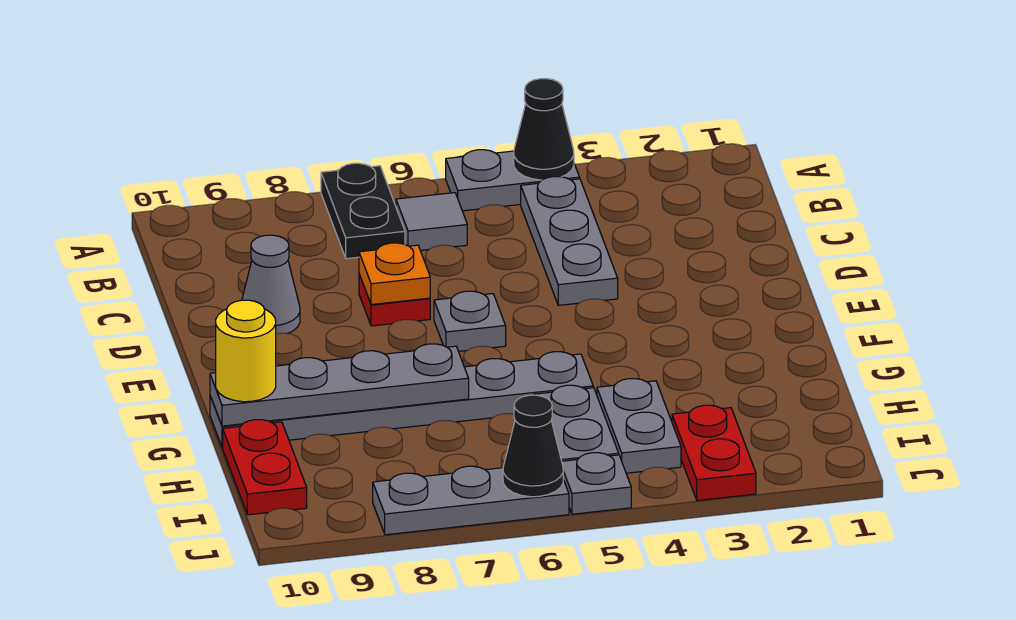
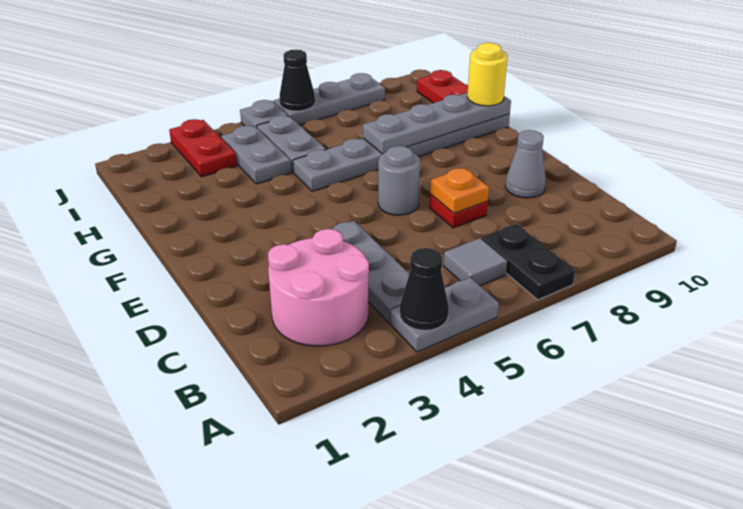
none -> pink 2x2 round brick [268,229,369,346]
grey 1x1 plate [434,291,506,351] -> grey 1x1 round brick [378,146,420,215]

